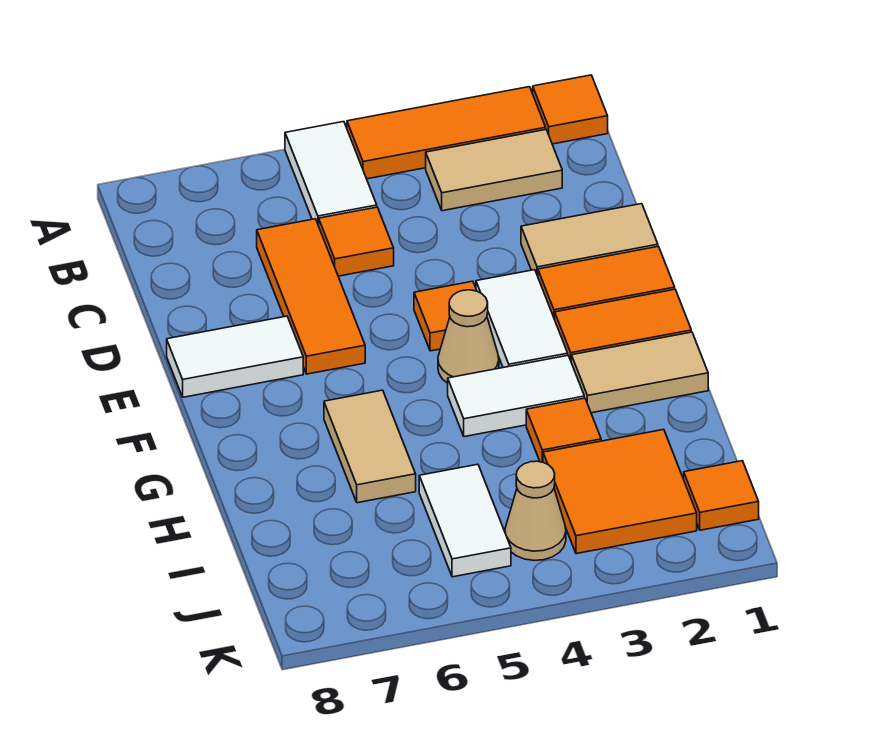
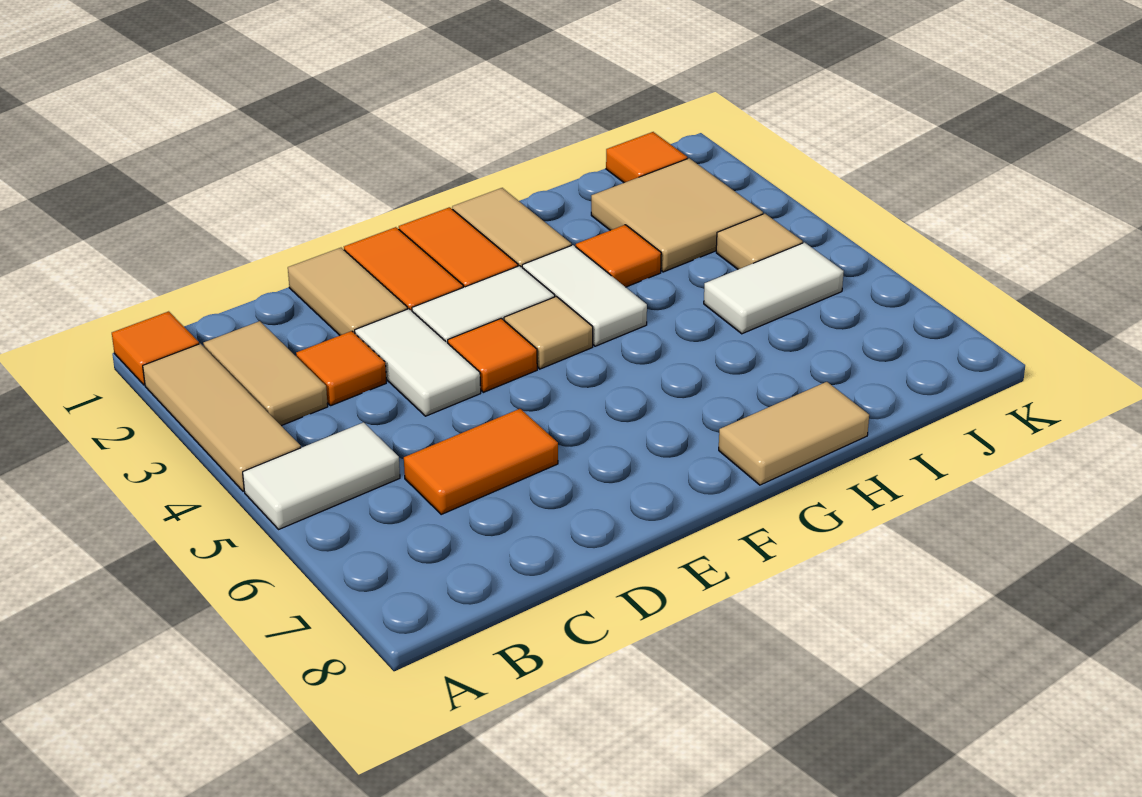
orange 1x3 tile [347,87,546,179] -> tan 1x3 tile [143,344,301,491]
orange 1x1 tile [319,207,394,276] -> orange 1x1 tile moved to [296,331,386,405]
orange 1x3 tile [257,219,365,374] -> orange 1x2 tile [404,409,558,514]
white 1x2 tile [167,316,303,397] -> white 1x2 tile moved to [355,309,481,416]
tan 1x1 cone [438,290,499,383] -> tan 1x1 tile [504,296,593,369]
tan 1x2 tile [324,390,416,503] -> tan 1x2 tile moved to [719,382,869,485]
orange 2x2 tile [543,430,697,554] -> tan 2x2 tile [591,158,763,272]
tan 1x1 cone [505,461,566,560] -> tan 1x1 tile [716,214,803,269]

